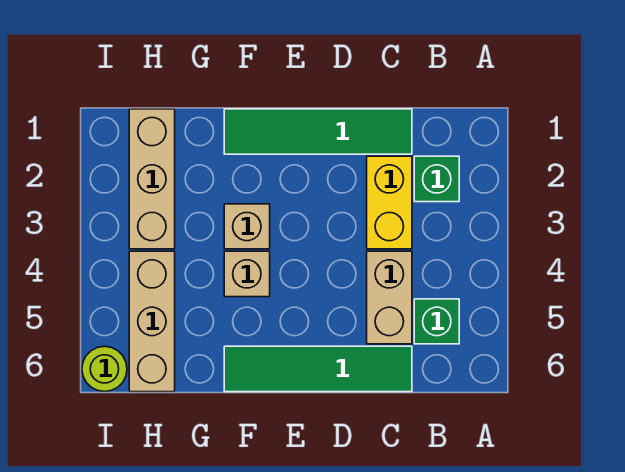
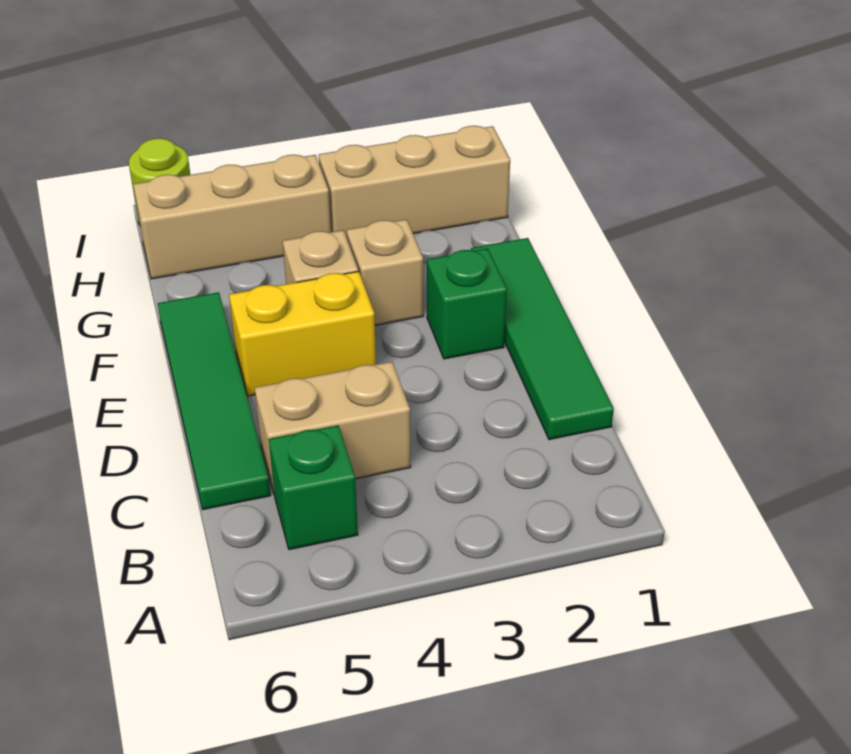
green 1x1 brick [414,156,459,202] -> green 1x1 brick moved to [427,249,507,359]
yellow 1x2 brick [367,156,412,249] -> yellow 1x2 brick moved to [229,271,376,396]

